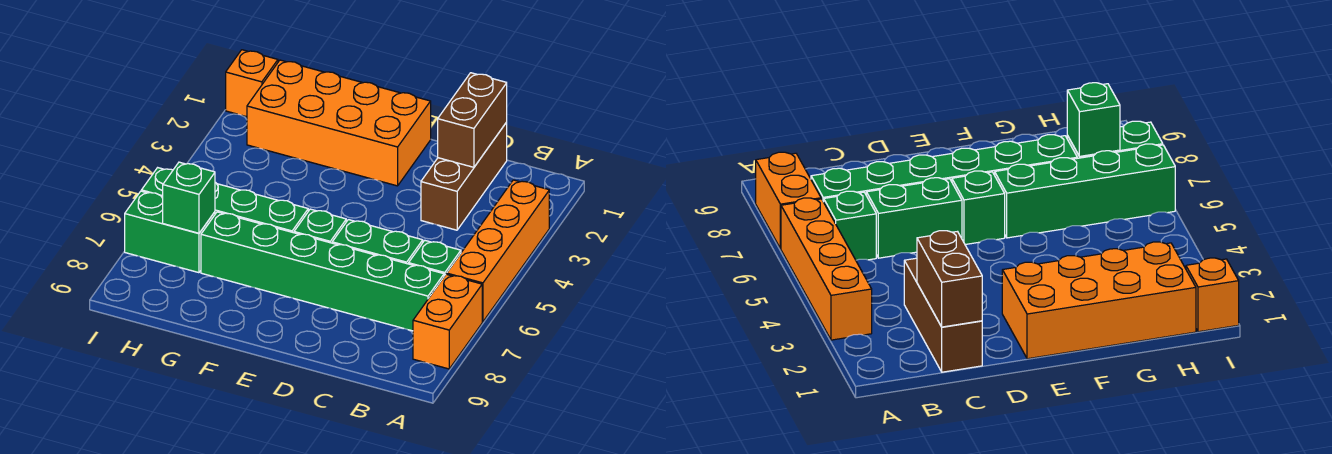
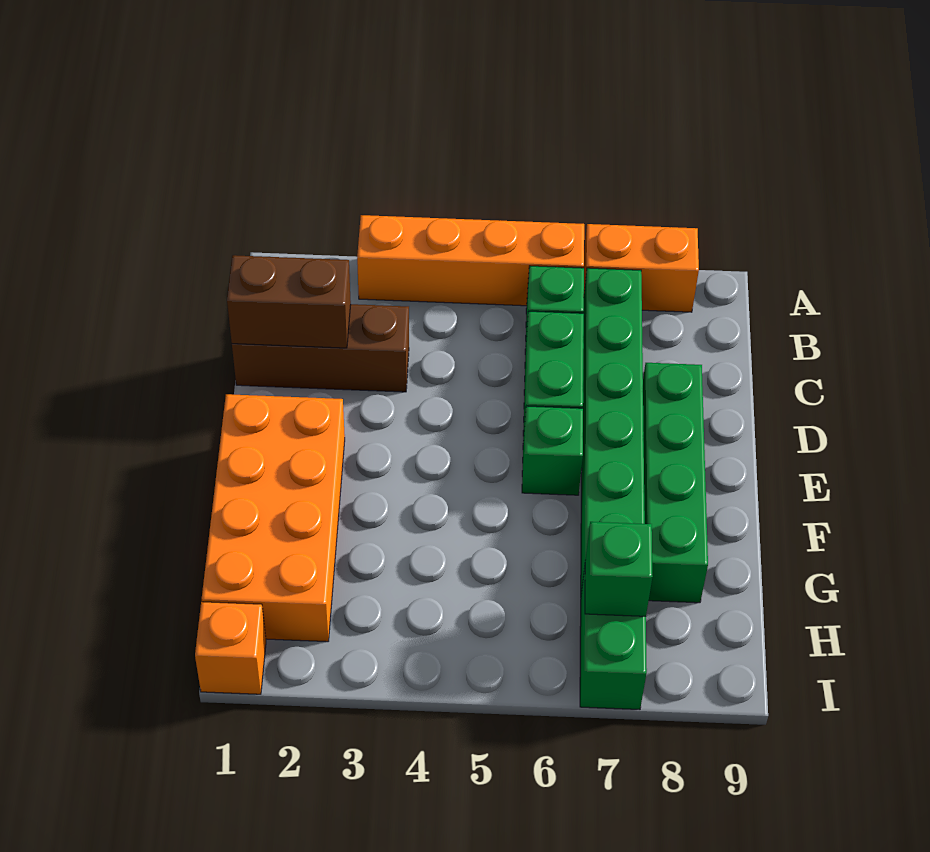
green 1x4 brick [141,168,308,233] -> green 1x4 brick moved to [643,363,708,603]

